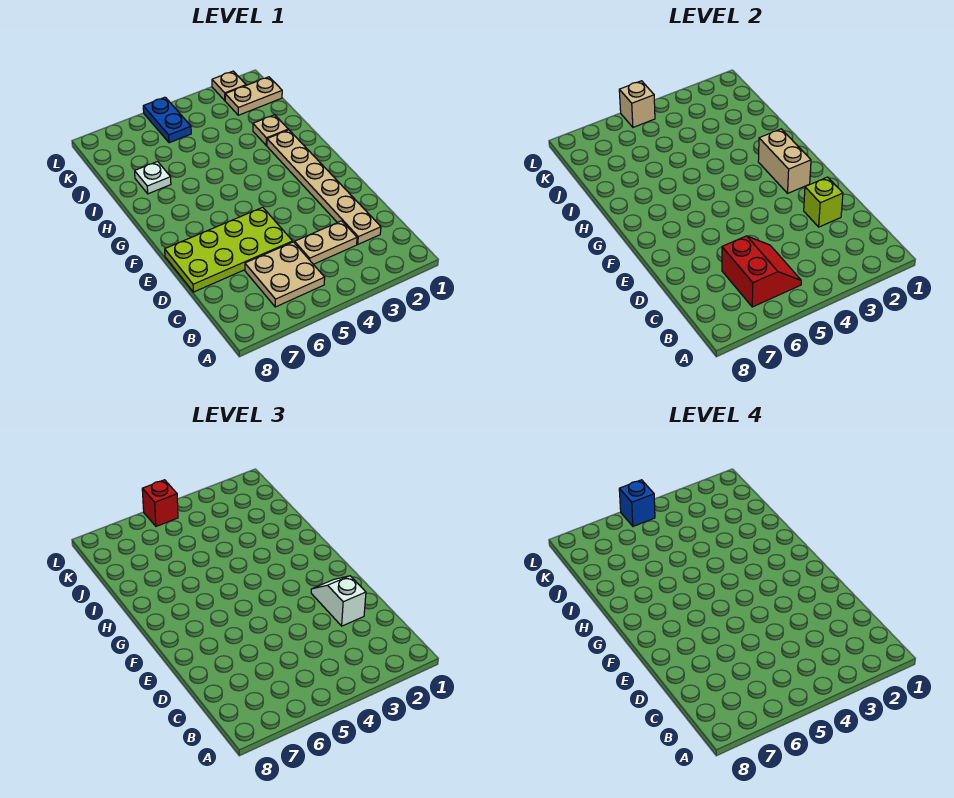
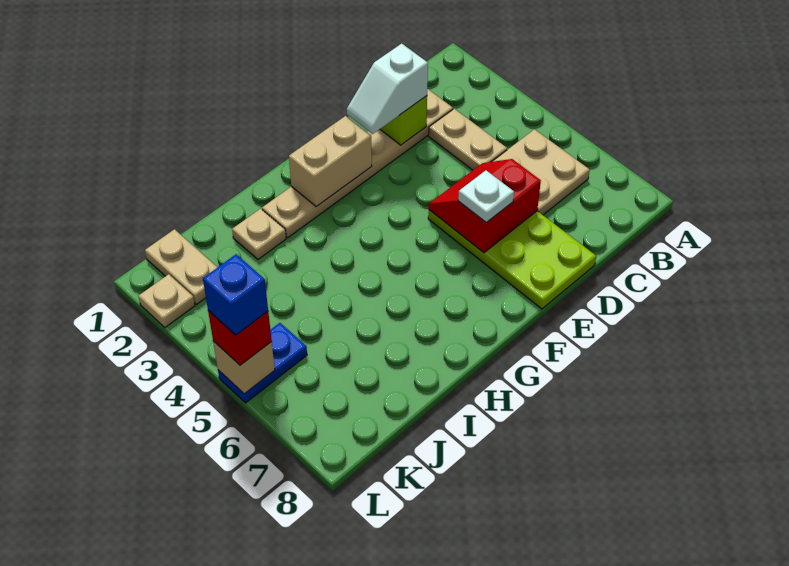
red 2x2 slope [722,236,801,307] -> red 2x2 slope moved to [429,159,541,253]
white 1x1 plate [135,162,171,194] -> white 1x1 plate moved to [458,170,514,222]

